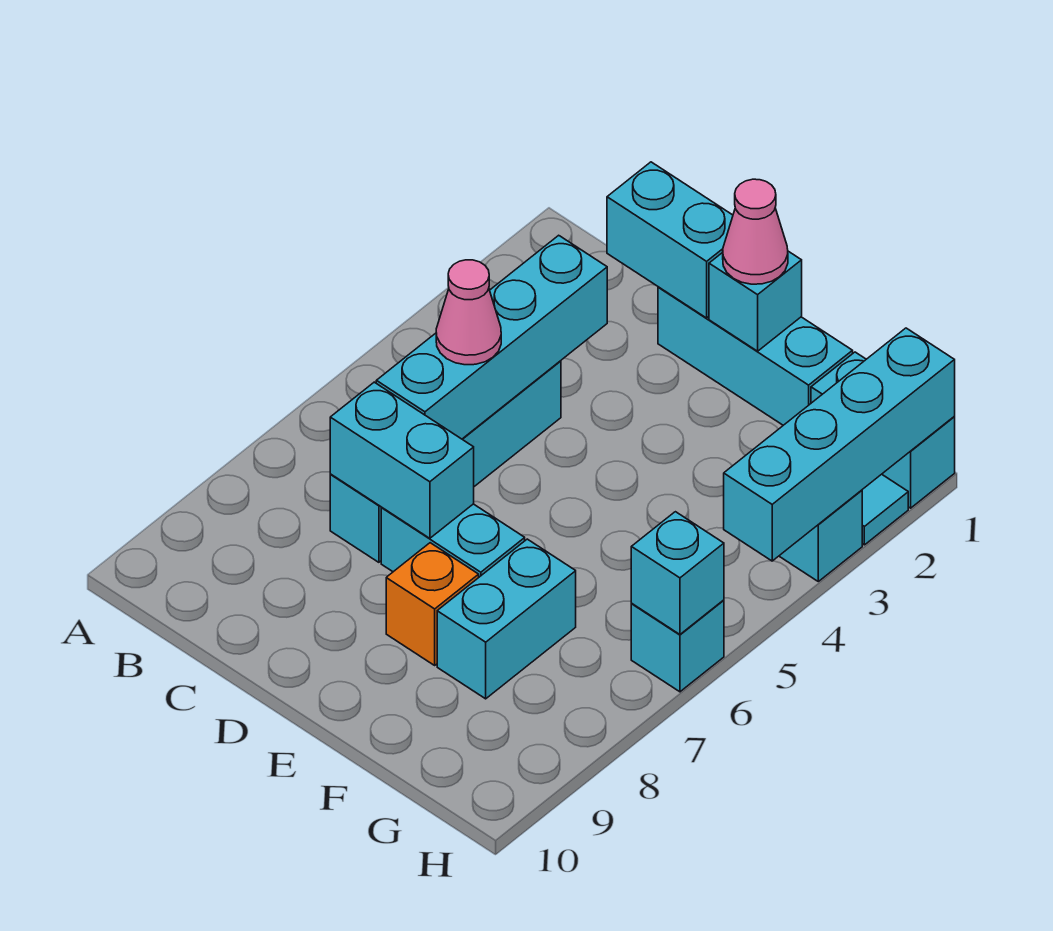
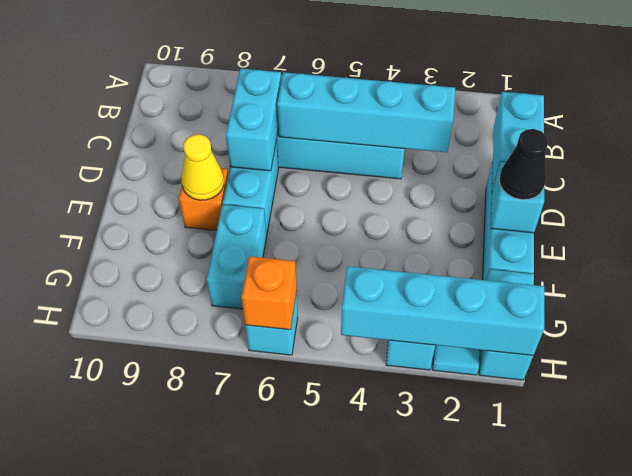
pink 1x1 cone [436,260,501,365] -> none
pink 1x1 cone [723,179,788,284] -> black 1x1 cone [499,129,548,200]
none -> yellow 1x1 cone [182,134,224,200]
cyan 1x2 brick [437,539,576,699] -> cyan 1x2 brick turned to [207,205,267,309]
cyan 1x1 brick [631,512,724,634] -> orange 1x1 brick [241,256,297,330]

